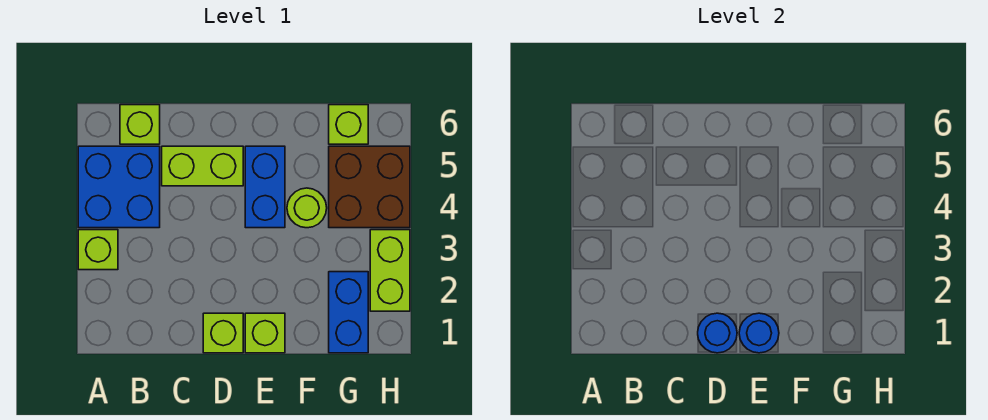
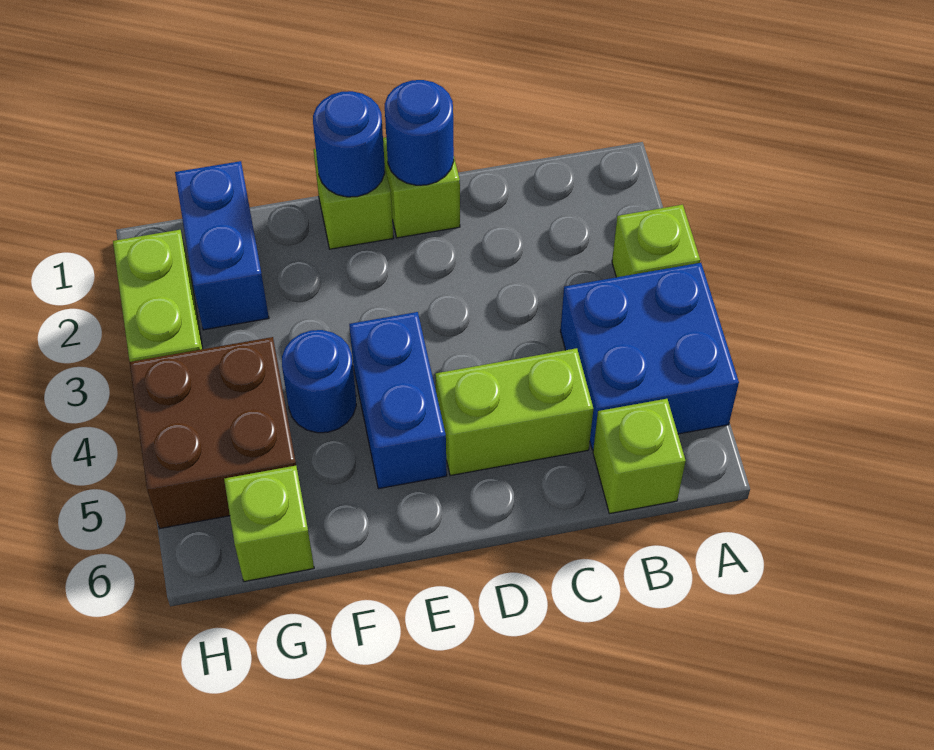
lime 1x1 round brick [287,188,327,228] -> blue 1x1 round brick [282,330,356,433]

